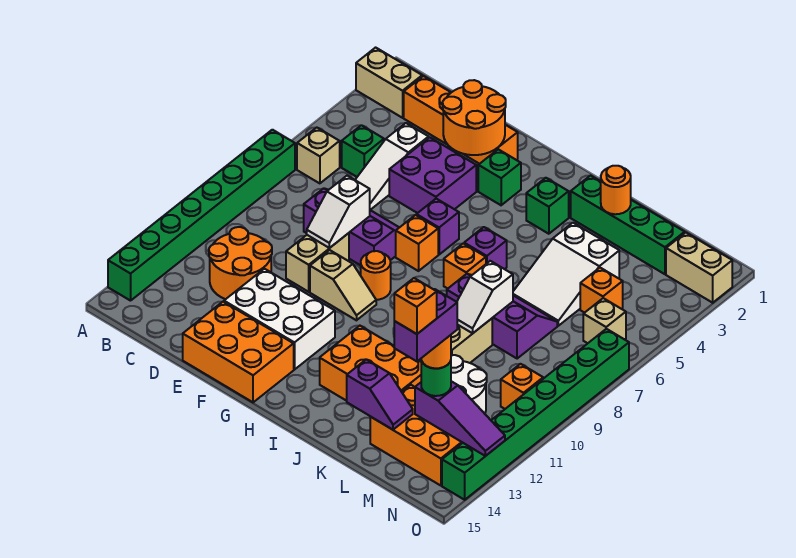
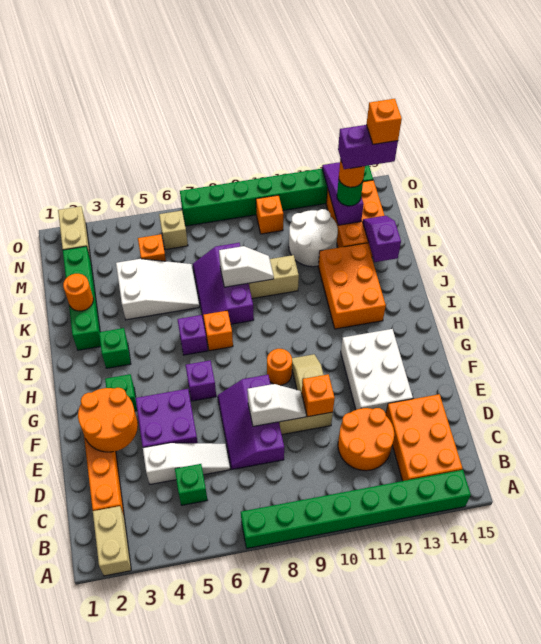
tan 1x1 brick [297,128,340,183] -> none
orange 2x3 brick [183,302,294,402] -> orange 2x3 brick moved to [386,394,462,481]
orange 1x1 brick [396,215,438,271] -> orange 1x1 brick moved to [301,374,335,417]

